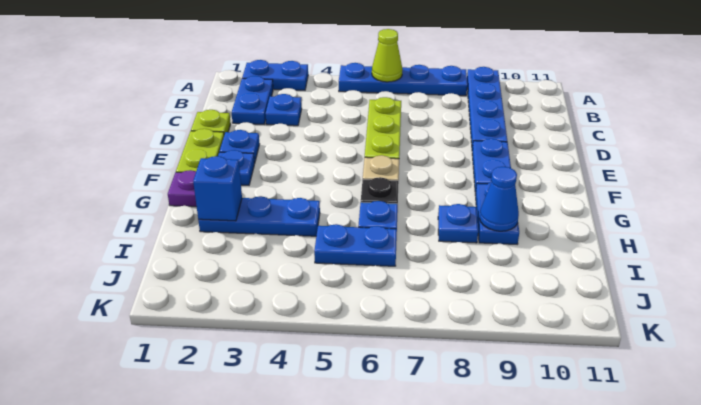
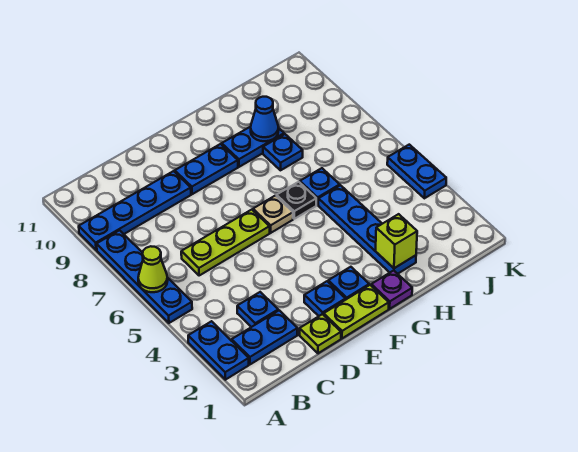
blue 1x3 plate [198,196,320,236] -> blue 1x4 plate [318,185,416,274]
blue 1x1 brick [193,156,242,221] -> lime 1x1 brick [376,214,417,268]
blue 1x2 plate [314,224,397,266] -> blue 1x2 plate moved to [387,145,446,198]

